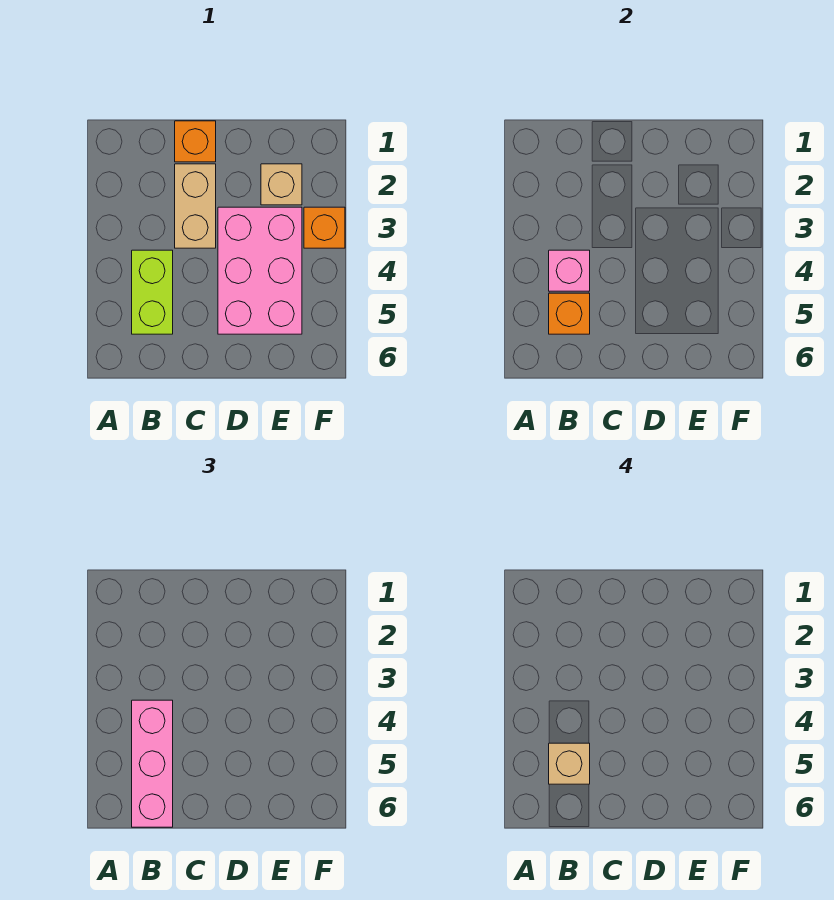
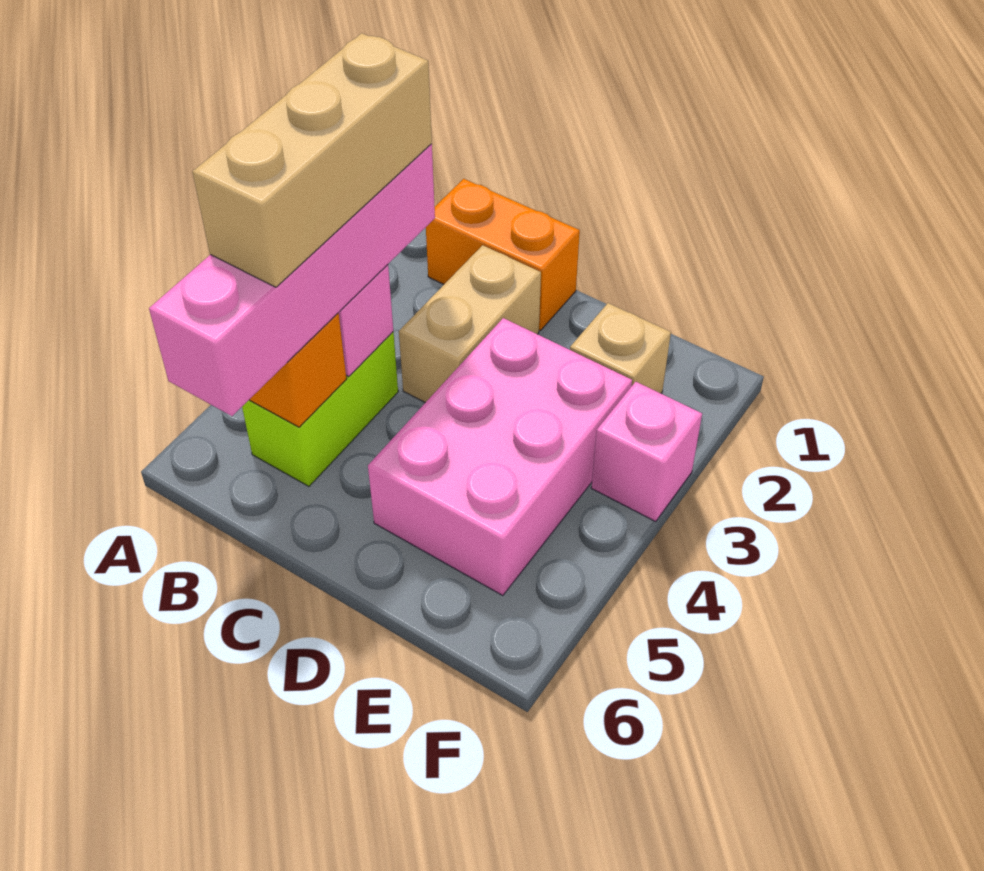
pink 1x3 brick [132,700,173,827] -> pink 1x4 brick [149,144,435,416]
tan 1x1 brick [549,743,590,784] -> tan 1x3 brick [192,33,432,287]
orange 1x1 brick [175,121,216,162] -> orange 1x2 brick [426,179,580,331]
orange 1x1 brick [304,207,345,248] -> pink 1x1 brick [591,382,702,521]

